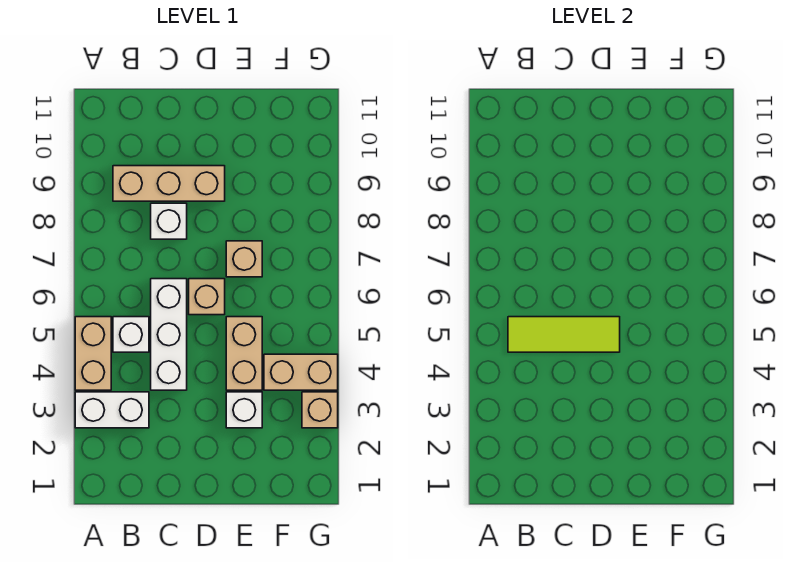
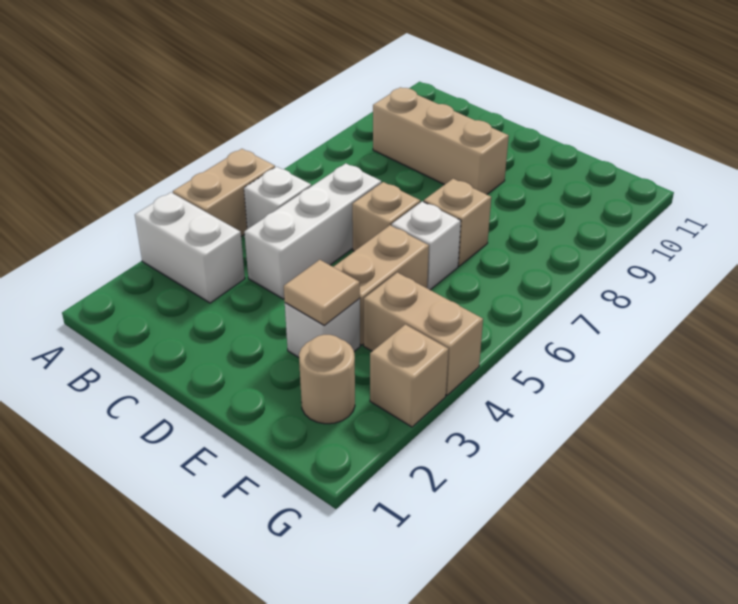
lime 1x3 tile [508,317,620,352] -> none
white 1x1 brick [151,203,187,239] -> white 1x1 brick moved to [392,201,461,290]
none -> tan 1x1 tile [284,260,360,326]
none -> tan 1x1 round brick [299,335,355,424]

